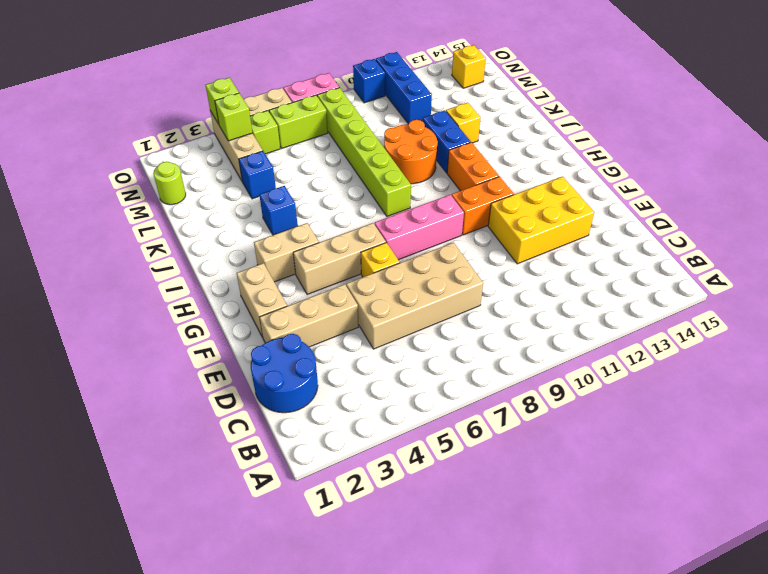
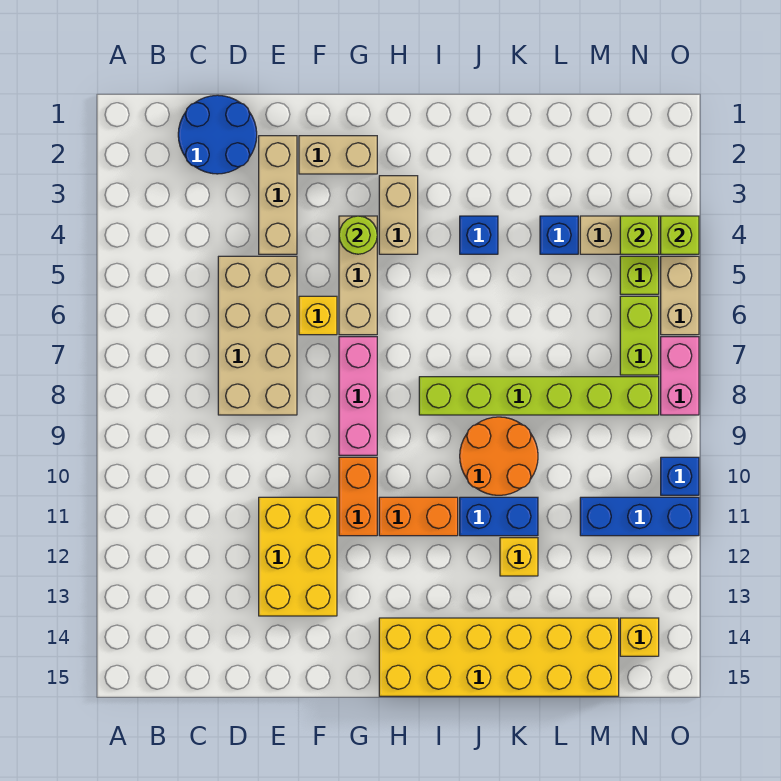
none -> yellow 2x6 brick [379,618,619,696]
lime 1x1 round brick [153,162,186,205] -> lime 1x1 round brick moved to [339,216,377,254]

